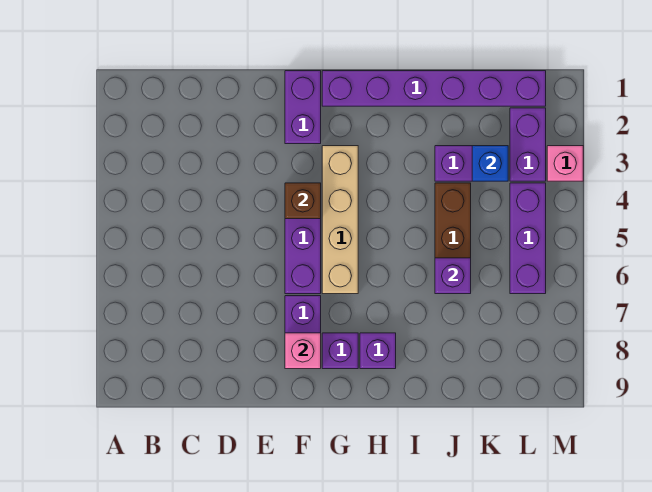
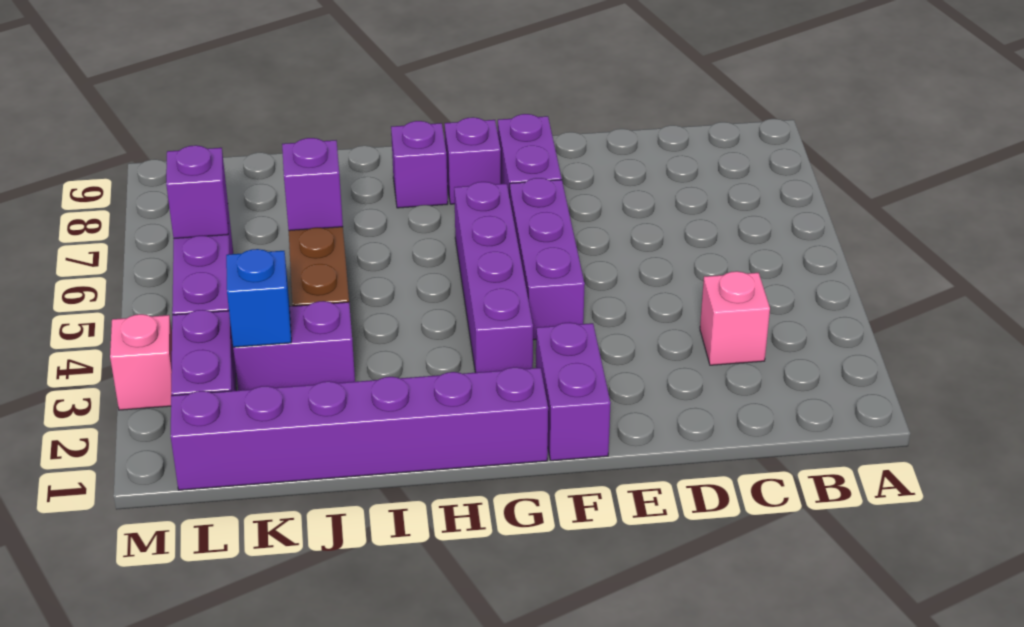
brown 1x1 brick [285,183,321,219] -> none
pink 1x1 brick [285,333,321,369] -> pink 1x1 brick moved to [700,271,770,365]
tan 1x4 brick [322,146,358,294] -> purple 1x4 brick [454,182,533,373]
none -> purple 1x1 brick [166,145,228,239]

